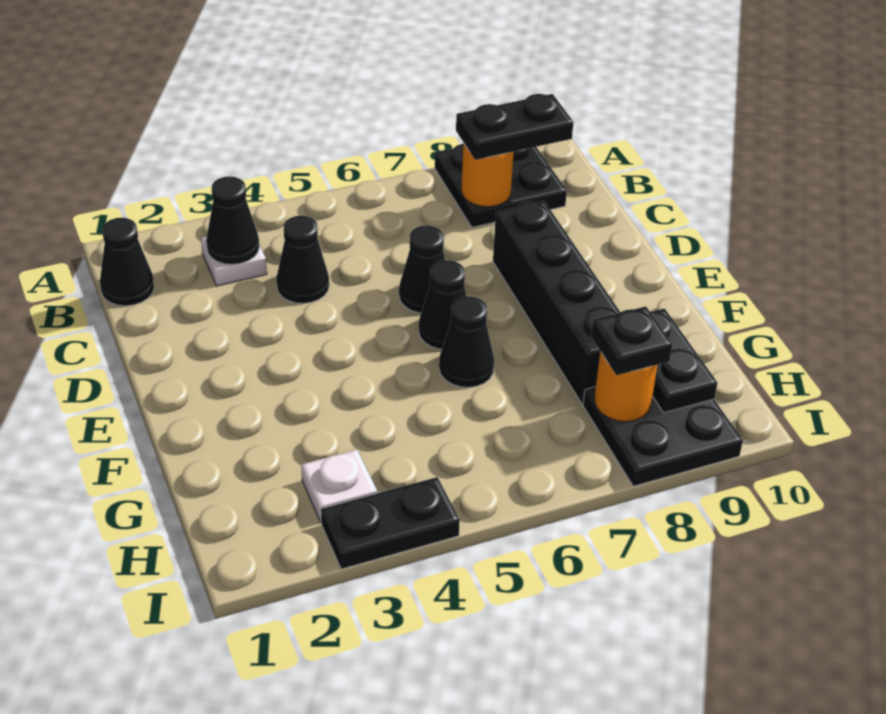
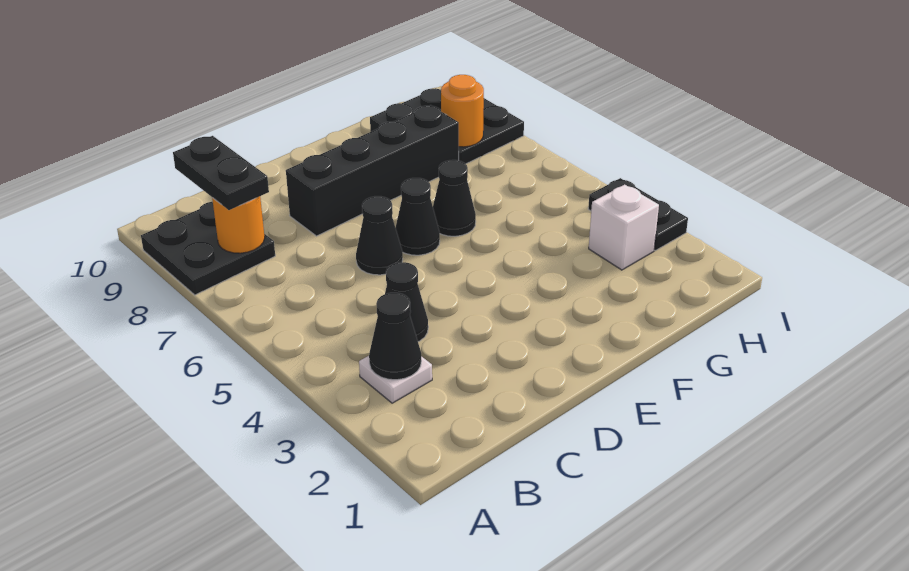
black 1x1 cone [100,218,154,306] -> none
white 1x1 plate [301,450,377,522] -> white 1x1 brick [589,185,659,270]
black 1x1 plate [591,306,672,375] -> none

